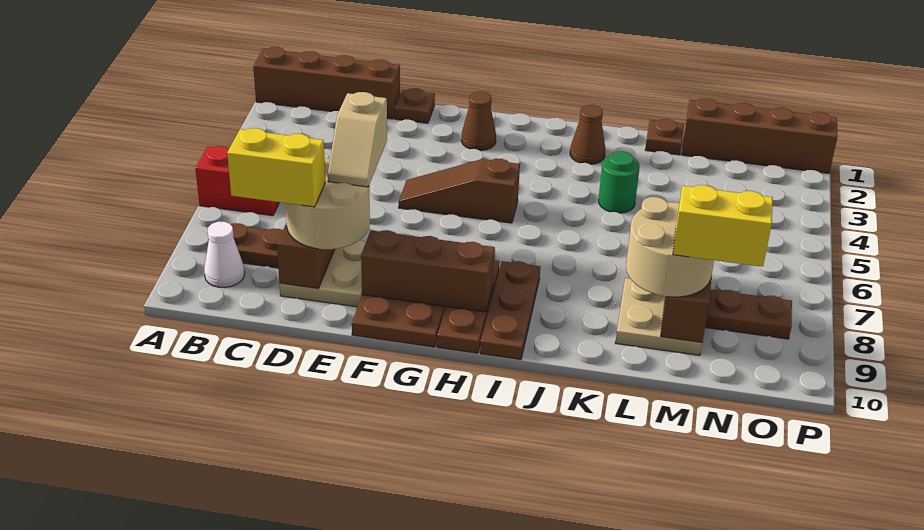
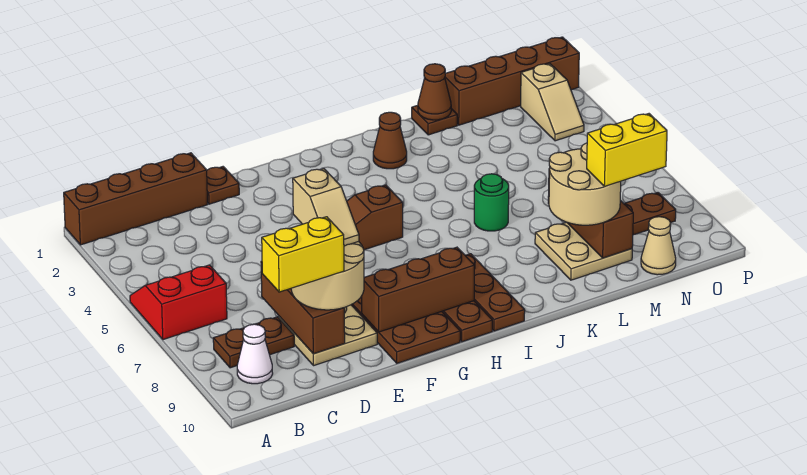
brown 1x1 cone [461,91,496,150] -> brown 1x1 cone moved to [418,64,451,120]
green 1x1 round brick [599,151,640,213] -> green 1x1 round brick moved to [474,174,509,231]
none -> tan 1x1 cone [641,217,676,275]
none -> tan 1x2 slope [521,64,584,141]

